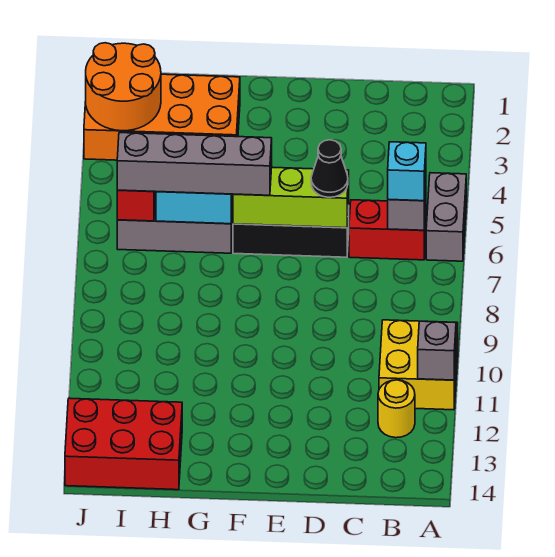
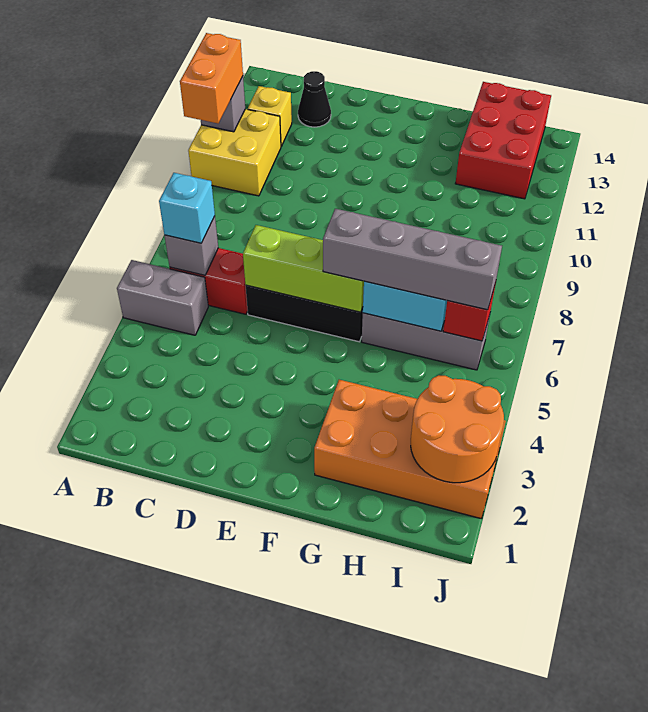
grey 1x2 brick [426,173,466,261] -> grey 1x2 brick turned to [117,260,208,335]
none -> orange 1x2 brick [180,33,243,123]
yellow 1x1 round brick [378,380,415,438] -> yellow 1x1 brick [248,86,292,146]
black 1x1 cone [311,140,348,197] -> black 1x1 cone moved to [298,71,331,127]
red 2x3 brick [65,398,182,490] -> red 2x3 brick turned to [455,82,551,199]

